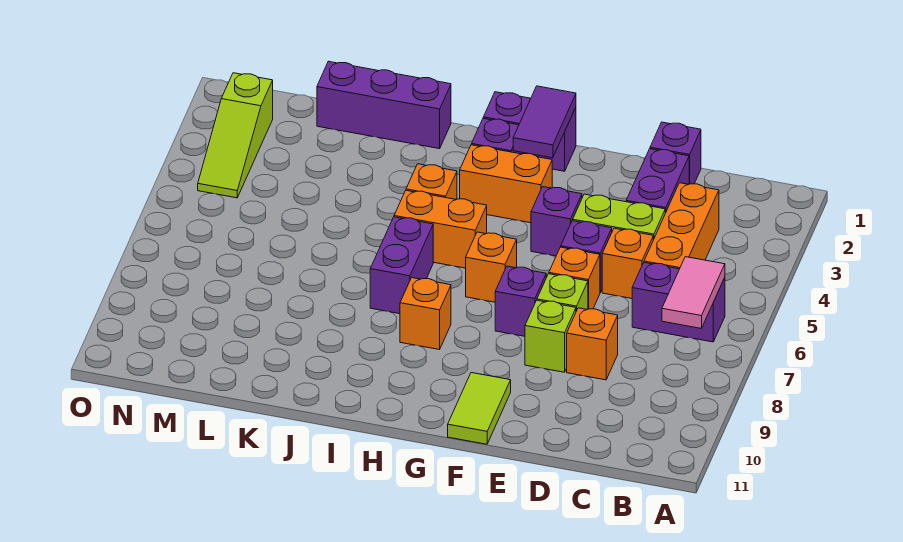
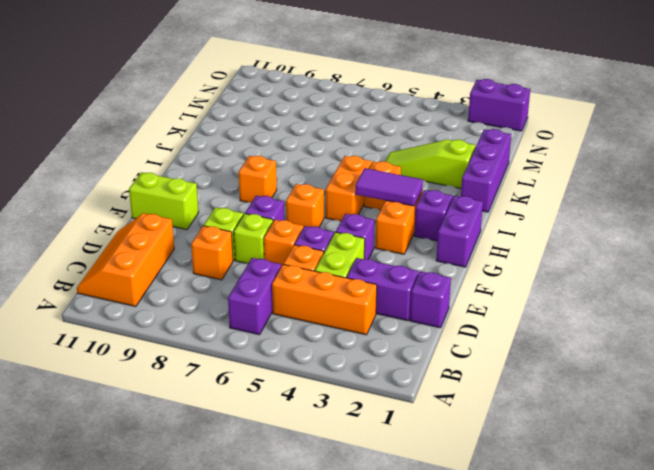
pink 1x2 tile [662,257,725,328] -> none
none -> orange 2x3 slope [77,213,174,307]
lime 1x2 tile [448,373,511,444] -> lime 1x2 brick [129,172,199,230]
purple 1x2 tile [513,86,576,158] -> purple 1x2 tile moved to [355,168,423,206]
purple 1x2 brick [370,217,433,314] -> purple 1x2 brick moved to [468,79,530,131]
lime 1x3 slope [198,73,273,198] -> lime 1x3 slope moved to [385,140,475,188]

